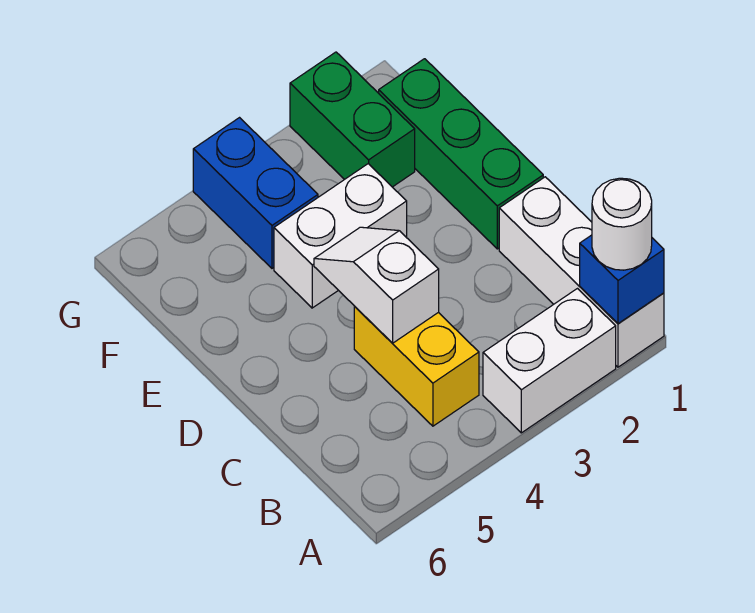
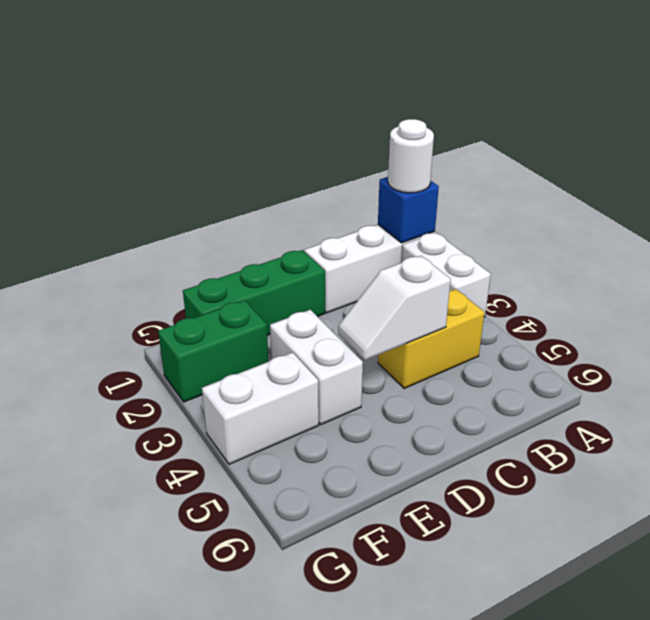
blue 1x2 brick [193,118,318,268] -> white 1x2 brick [202,352,319,464]

